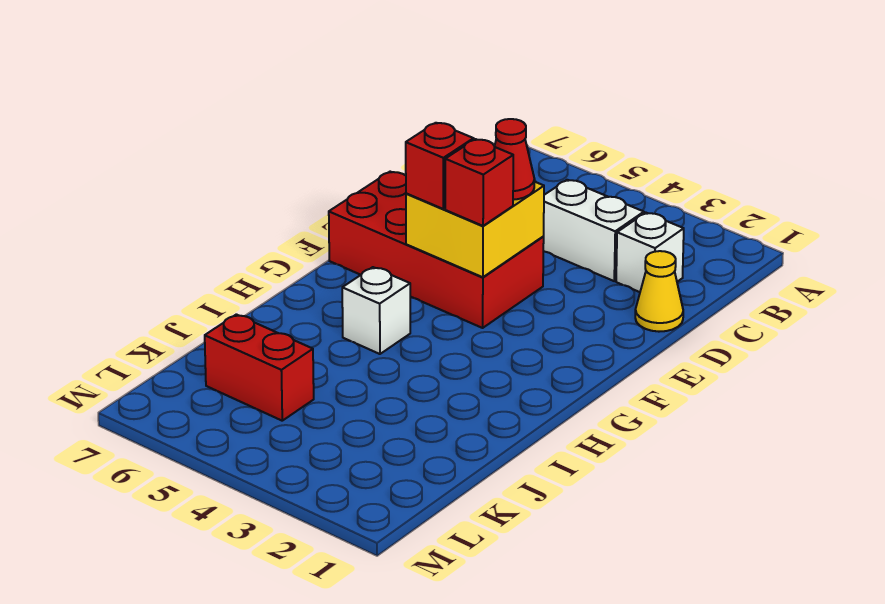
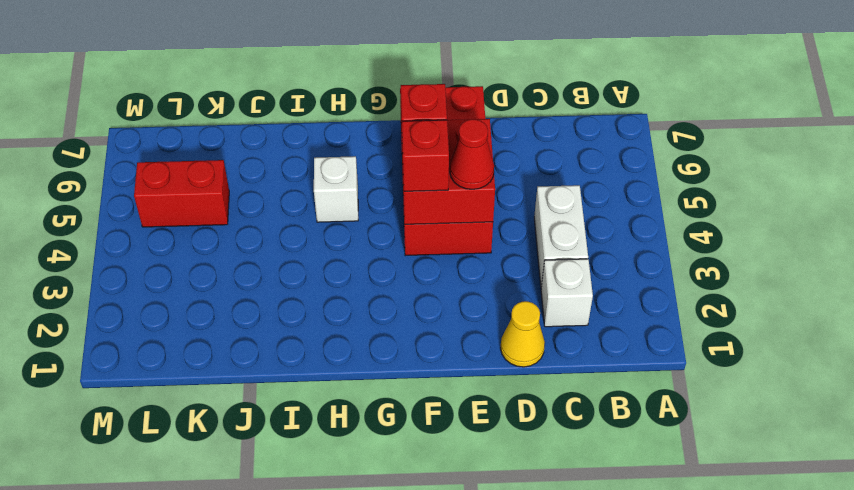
yellow 2x2 brick [406,182,544,277] -> red 2x2 brick [402,119,495,224]
red 1x2 brick [205,314,314,421] -> red 1x2 brick turned to [134,160,229,227]

